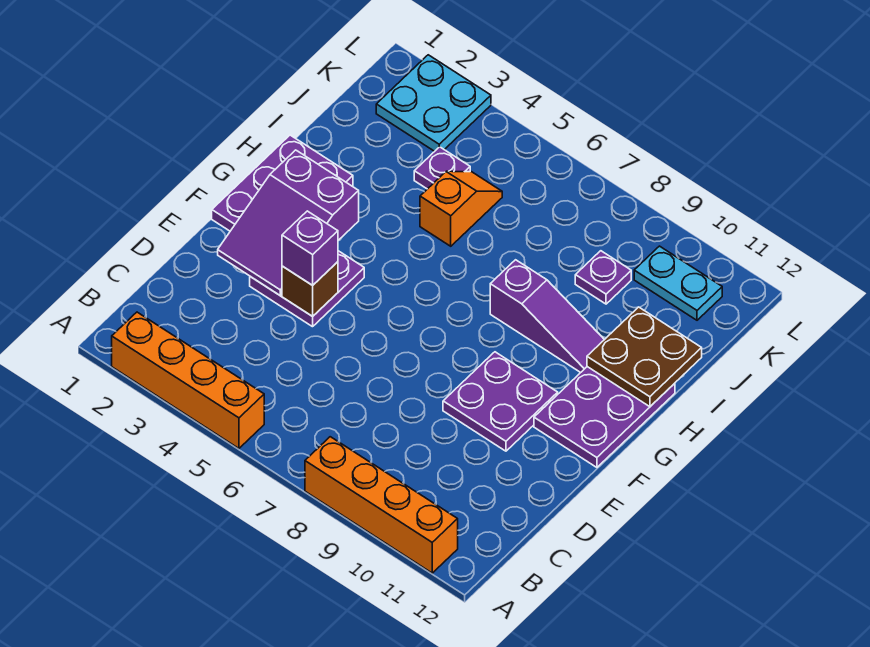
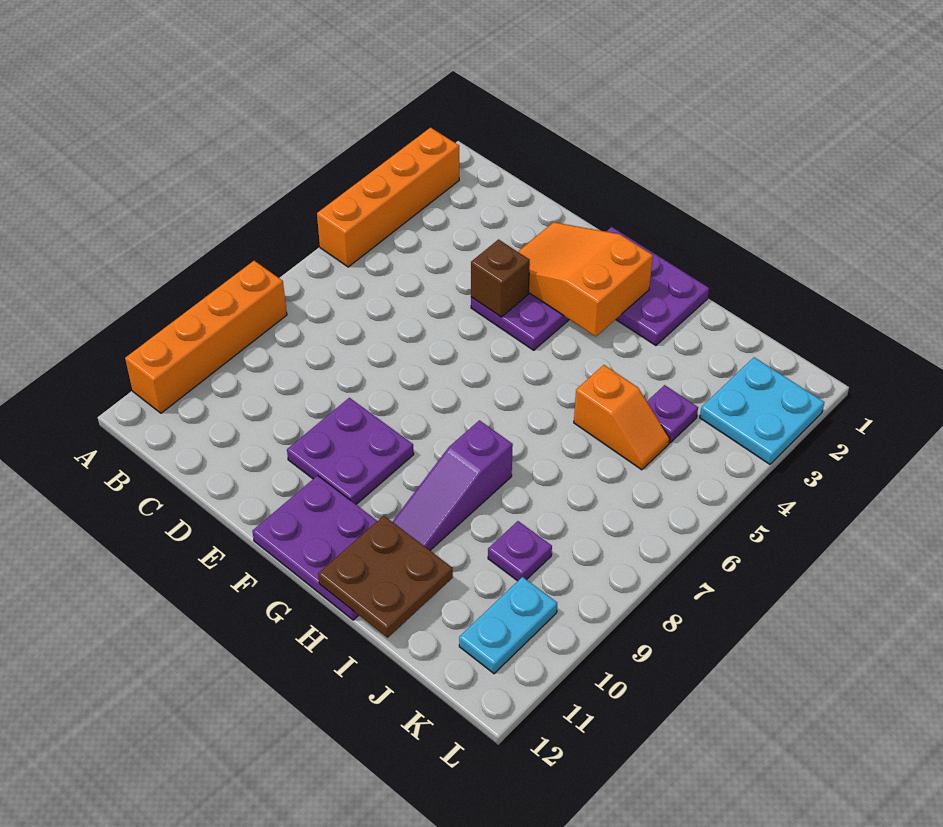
purple 2x3 slope [218,150,359,295] -> orange 2x3 slope [518,222,653,337]
purple 1x1 brick [282,211,338,285] -> none

